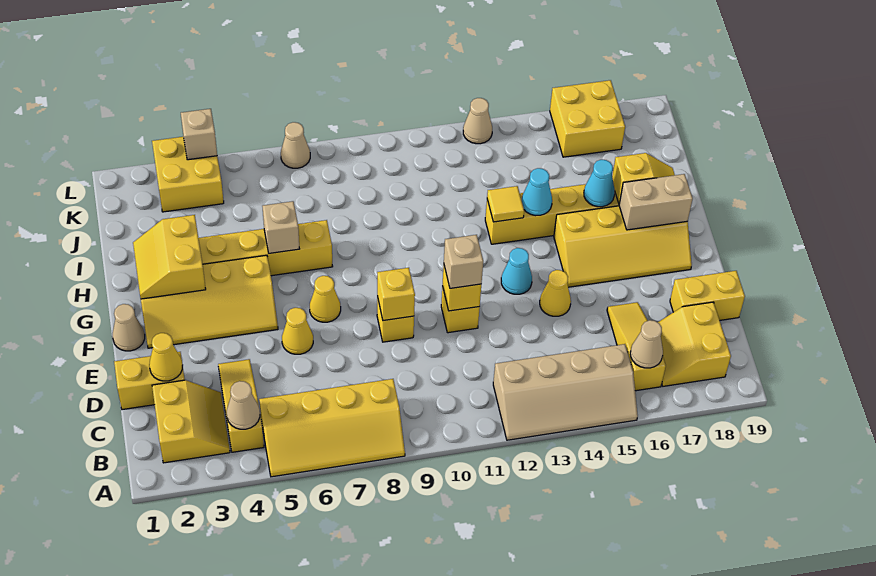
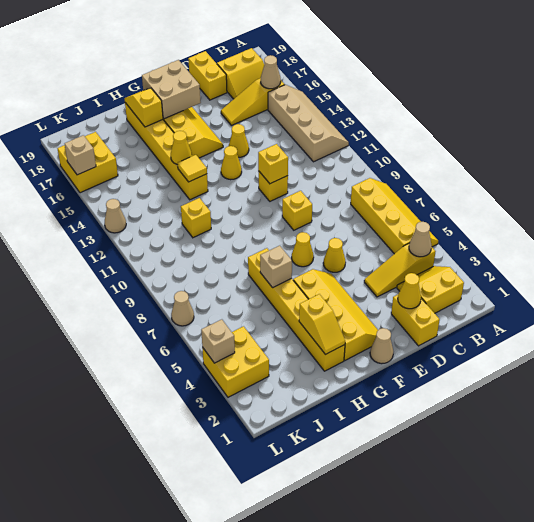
yellow 1x1 brick [377,268,415,321] -> yellow 1x1 brick moved to [181,198,211,238]
tan 1x1 brick [444,235,483,288] -> tan 1x1 brick moved to [65,135,96,175]
cyan 1x1 cone [501,248,532,294] -> yellow 1x1 cone [221,146,242,180]
yellow 2x2 slope [133,215,206,299] -> yellow 1x2 slope [299,294,345,355]
tan 1x2 brick [619,174,693,230] -> tan 2x2 brick [142,60,201,119]
cyan 1x1 cone [522,168,552,216] -> yellow 1x1 cone [171,131,192,165]
cyan 1x1 cone [584,159,615,207] -> none

